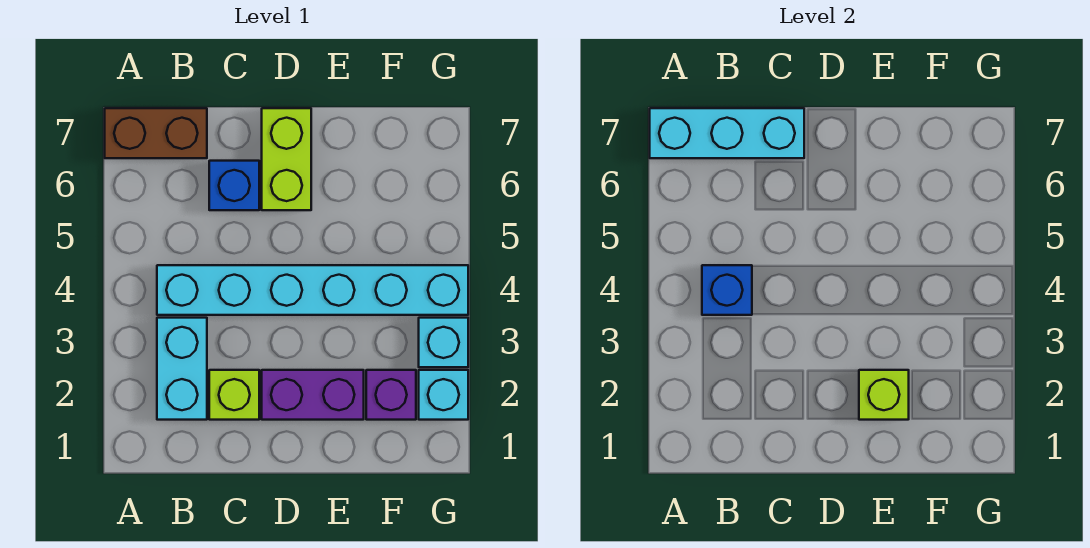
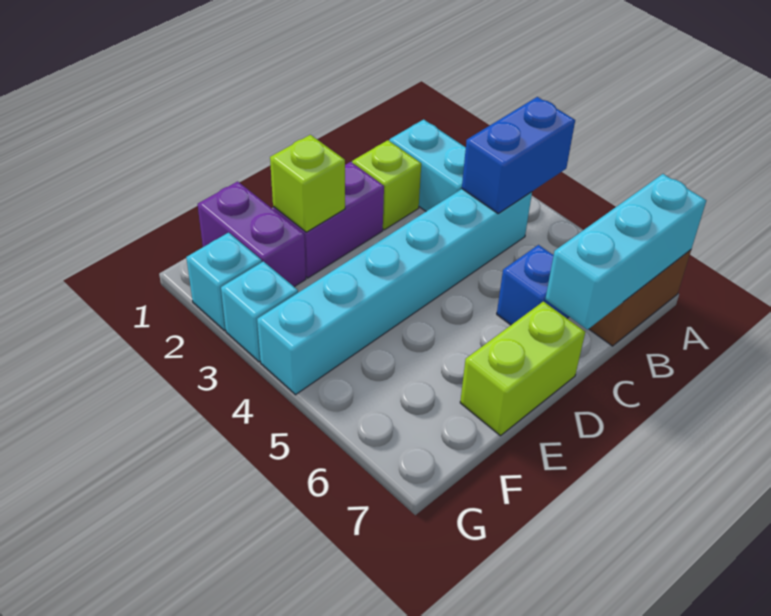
blue 1x1 brick [702,265,752,315] -> blue 1x2 brick [462,97,575,213]
lime 1x2 brick [262,108,311,210] -> lime 1x2 brick turned to [460,302,585,436]
purple 1x1 brick [366,370,416,420] -> purple 1x2 brick [198,181,306,287]

